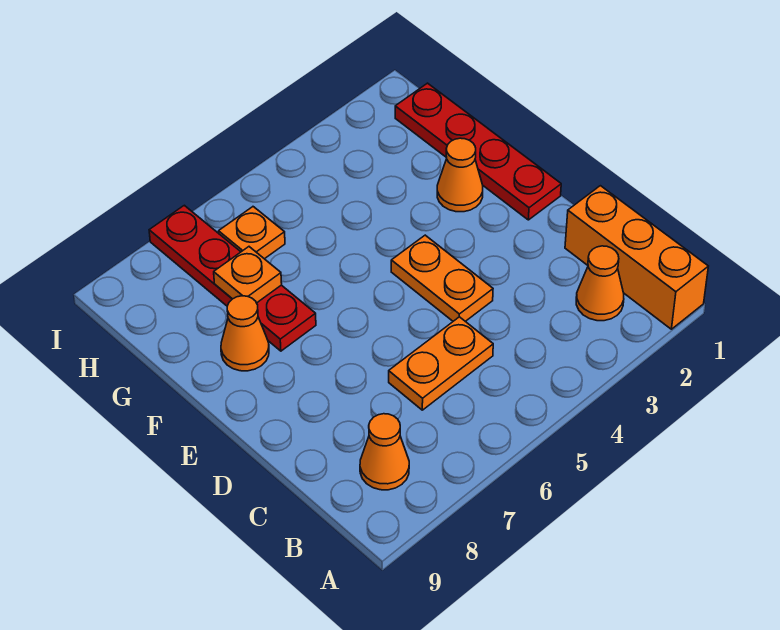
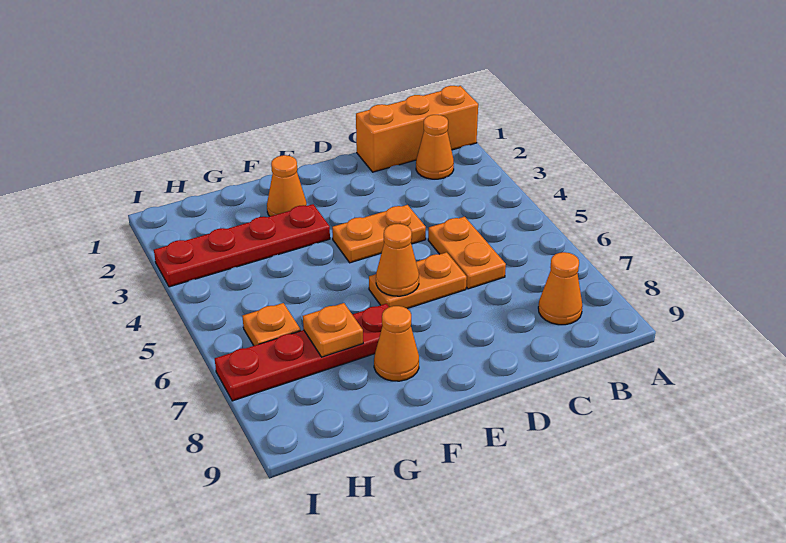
none -> orange 1x2 plate [369,252,467,309]
red 1x4 plate [395,83,561,220] -> red 1x4 plate moved to [154,204,330,287]
none -> orange 1x1 cone [376,224,419,296]

